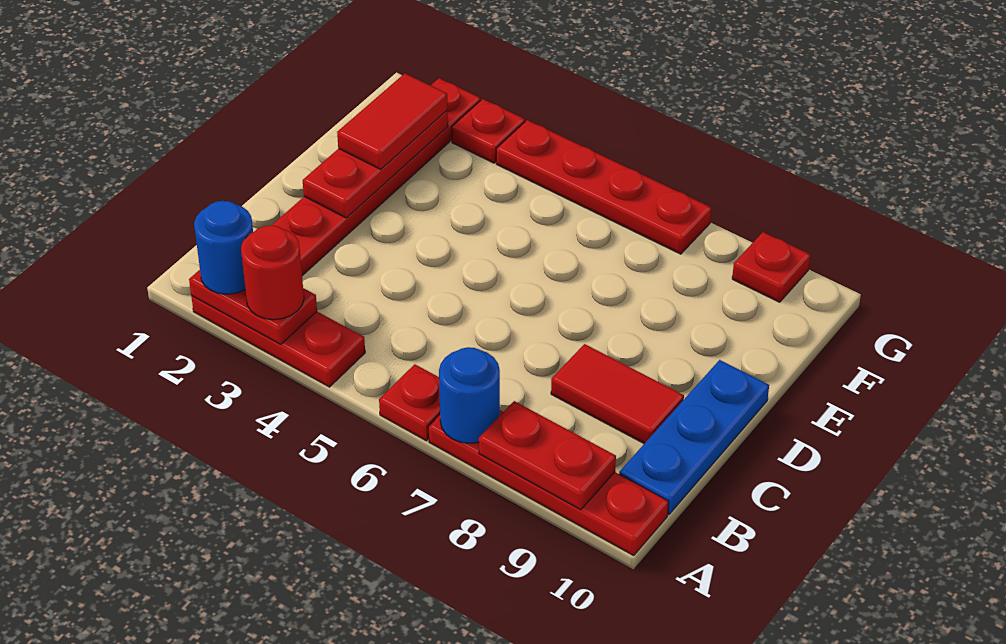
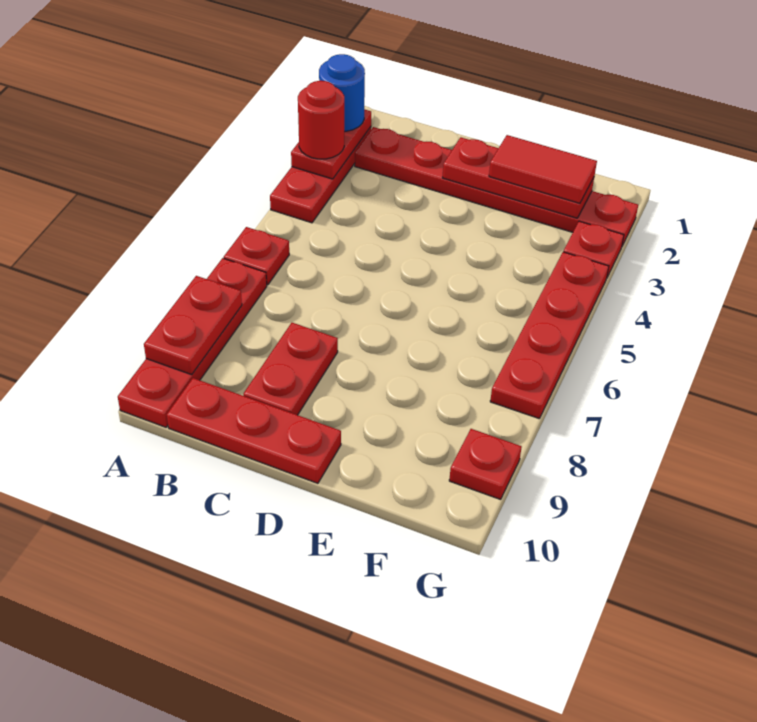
blue 1x1 round brick [439,347,500,443] -> none
blue 1x3 plate [619,360,769,515] -> red 1x3 plate [167,378,341,483]
red 1x2 tile [551,344,684,444] -> red 1x2 plate [243,323,338,415]

